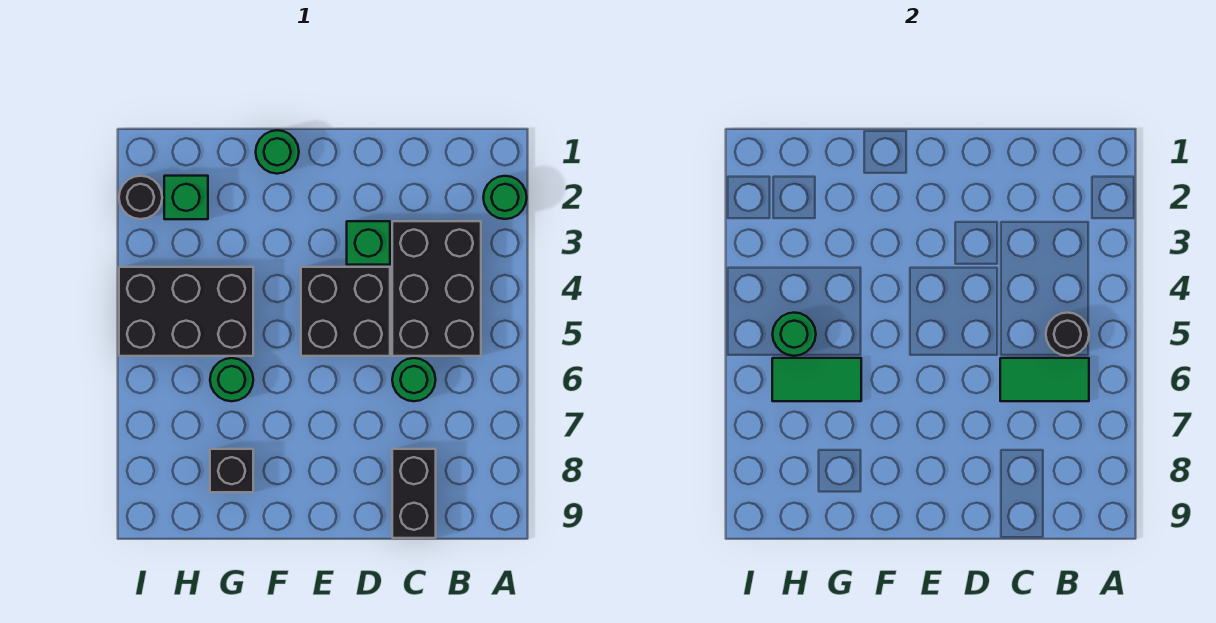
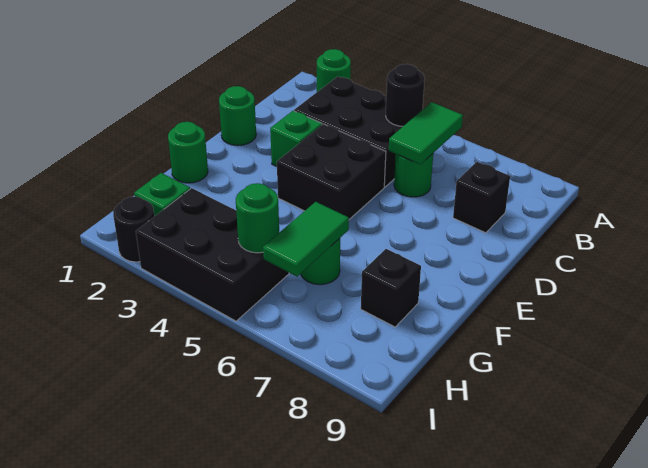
black 1x2 brick [392,449,436,538] -> black 1x1 brick [453,162,510,233]
none -> green 1x1 round brick [219,86,256,146]
black 2x3 brick [119,267,253,356] -> black 2x3 brick turned to [136,188,289,321]

